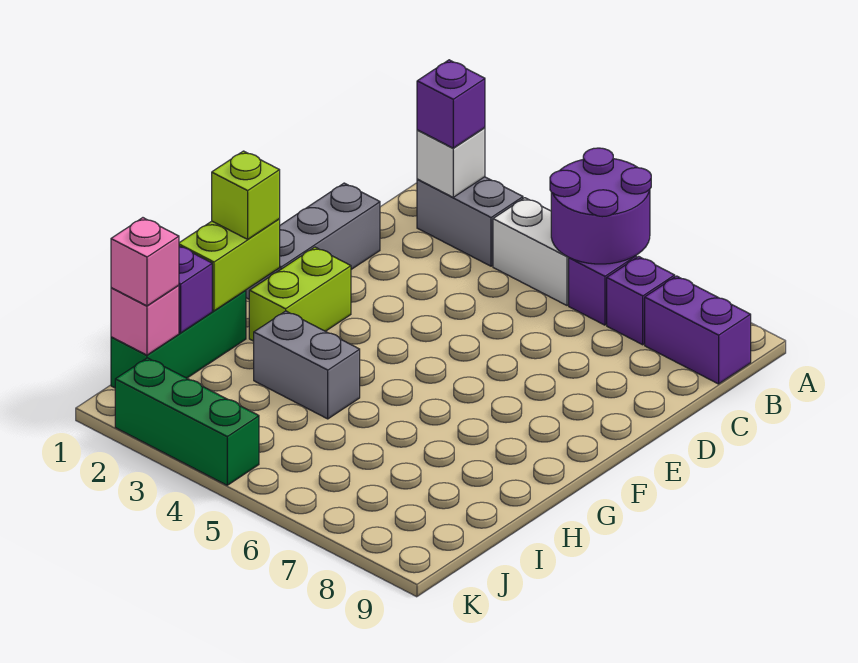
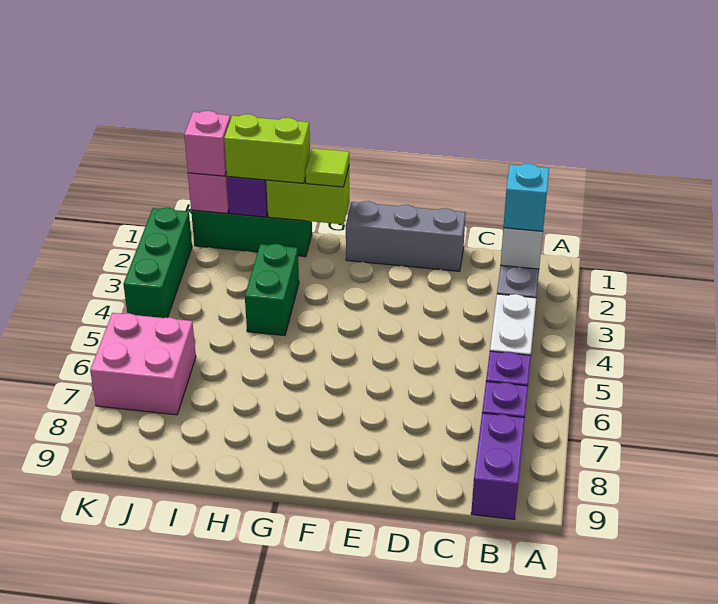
purple 2x2 round brick [550,148,651,264] -> none
purple 1x1 brick [417,60,485,148] -> cyan 1x1 brick [503,164,549,231]
lime 1x2 brick [249,247,351,341] -> lime 1x2 brick moved to [224,114,310,183]
lime 1x1 brick [212,151,280,239] -> lime 1x1 tile [305,148,349,187]
grey 1x2 brick [254,311,360,419] -> green 1x2 brick [245,244,299,336]
none -> pink 2x2 brick [90,313,196,415]

